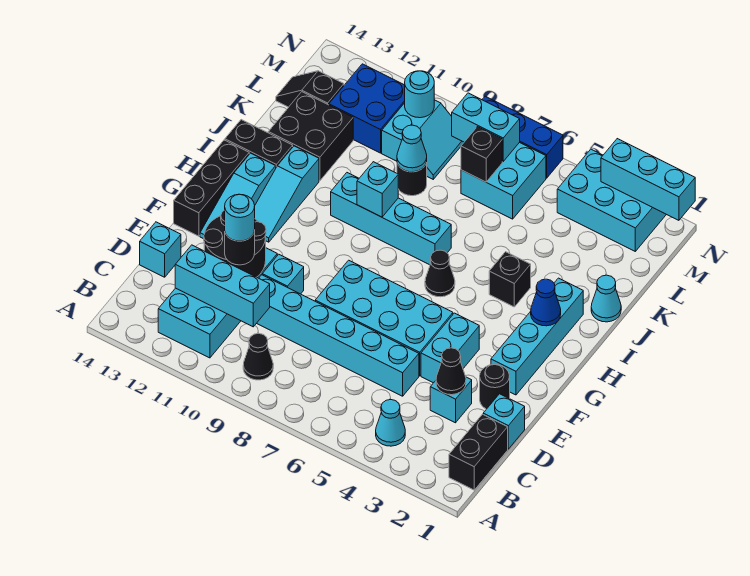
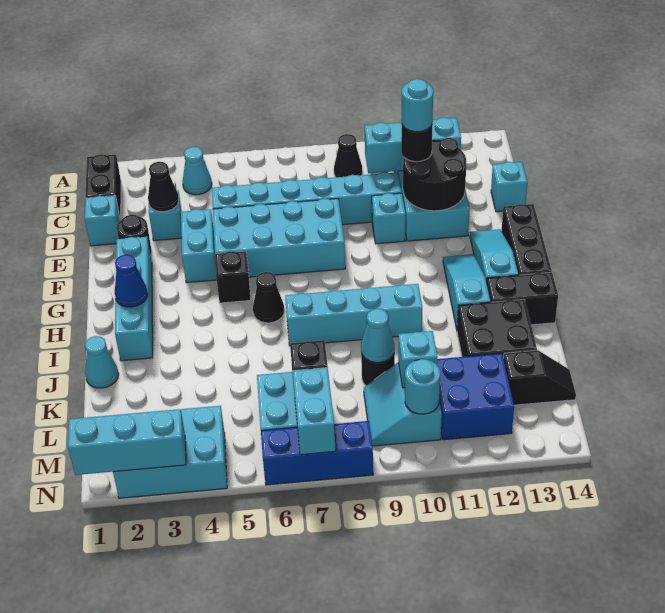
black 1x1 brick [489,252,531,307] -> black 1x1 brick moved to [215,251,251,303]
cyan 1x1 brick [357,162,398,217] -> cyan 1x1 brick moved to [398,331,437,388]
cyan 1x2 brick [452,93,520,161] -> cyan 1x2 brick turned to [293,368,336,455]

